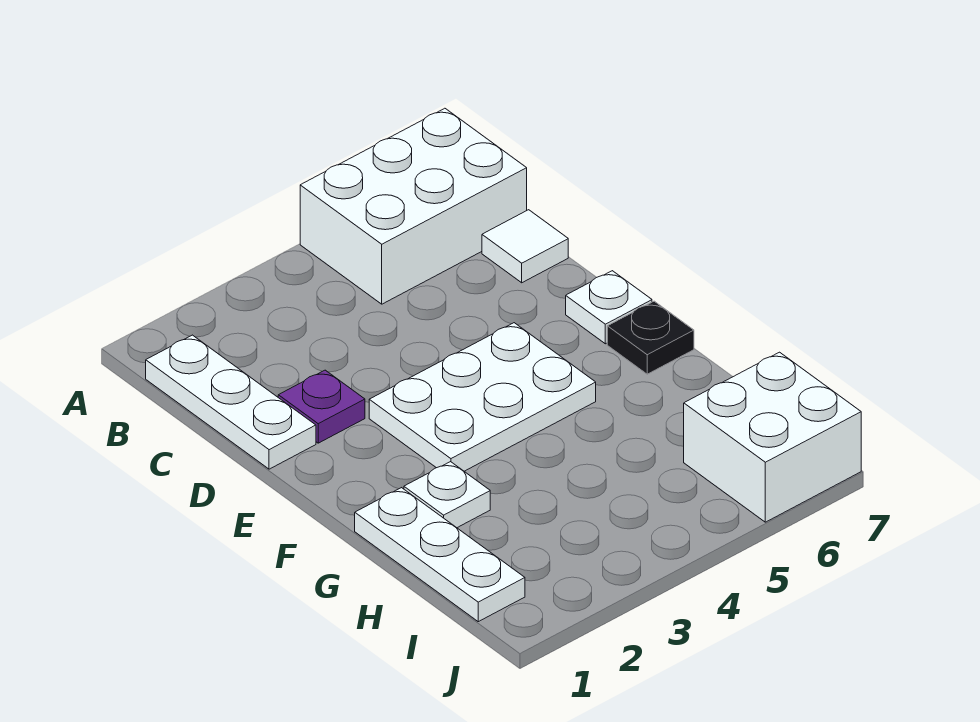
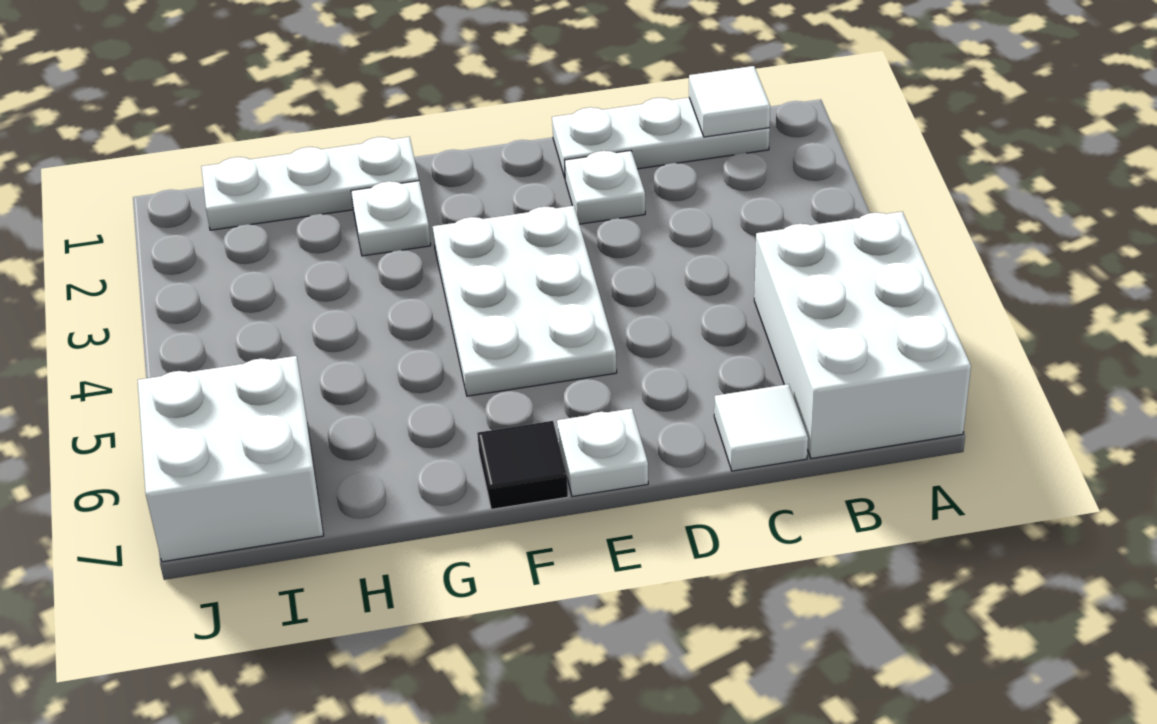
none -> white 1x1 tile [689,66,770,137]
purple 1x1 plate [278,370,365,443] -> white 1x1 plate [565,151,645,224]
black 1x1 plate [607,301,694,374] -> black 1x1 tile [477,421,568,509]

